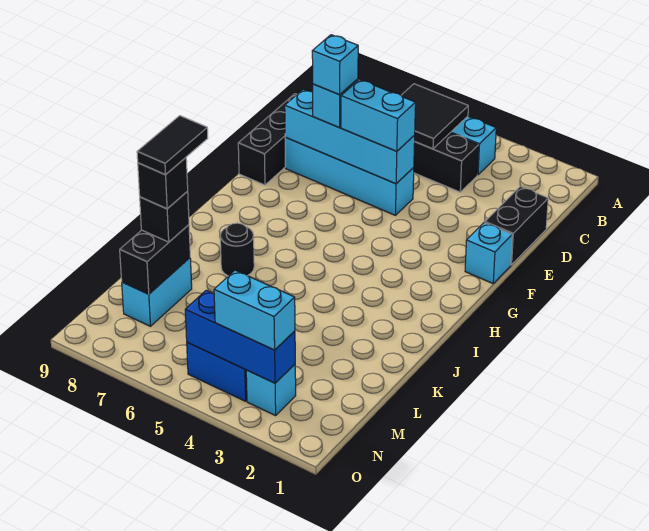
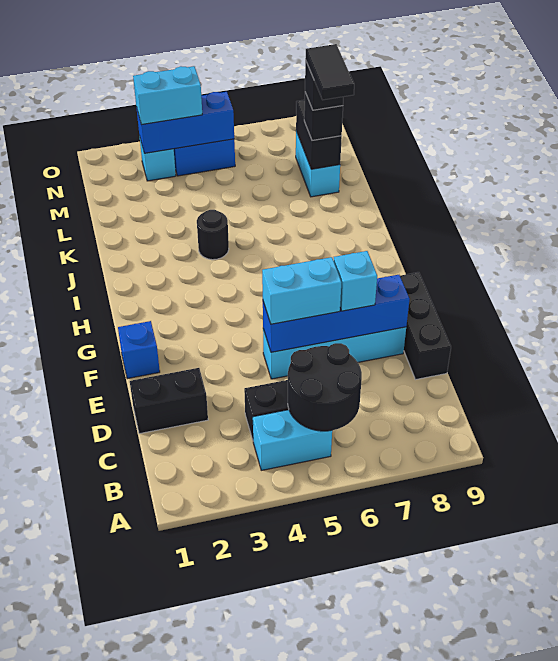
black 2x2 tile [401,84,468,149] -> black 2x2 round brick [288,343,362,431]
black 1x2 brick [485,186,548,265] -> black 1x2 brick turned to [130,368,208,434]
cyan 1x4 brick [285,89,415,184] -> blue 1x4 brick [263,275,409,352]
cyan 1x1 brick [312,35,358,95] -> none
cyan 1x1 brick [465,223,512,283] -> blue 1x1 brick [118,321,160,379]
black 1x1 round brick [220,223,254,276] -> black 1x1 round brick moved to [197,210,229,260]

